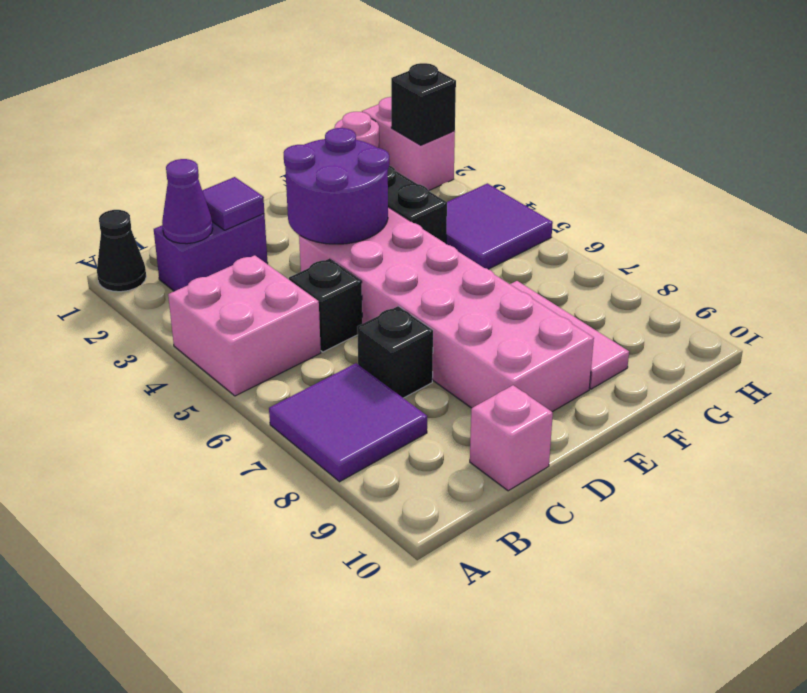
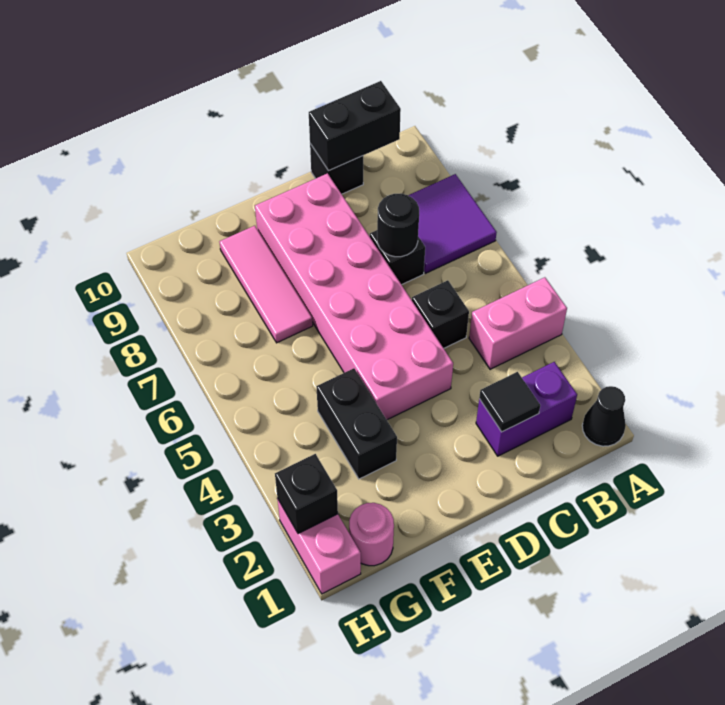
pink 2x2 brick [168,255,321,396] -> pink 1x2 brick [469,277,567,369]
purple 1x1 cone [162,159,213,244] -> none
none -> black 1x2 brick [309,81,401,171]
purple 1x1 tile [202,177,264,230] -> black 1x1 tile [479,372,540,432]
none -> black 1x1 round brick [377,193,419,257]
pink 1x1 brick [470,385,553,491] -> black 1x1 brick [310,144,363,194]
purple 2x2 round brick [284,128,389,244] -> none
purple 2x2 tile [446,183,553,269] -> none

